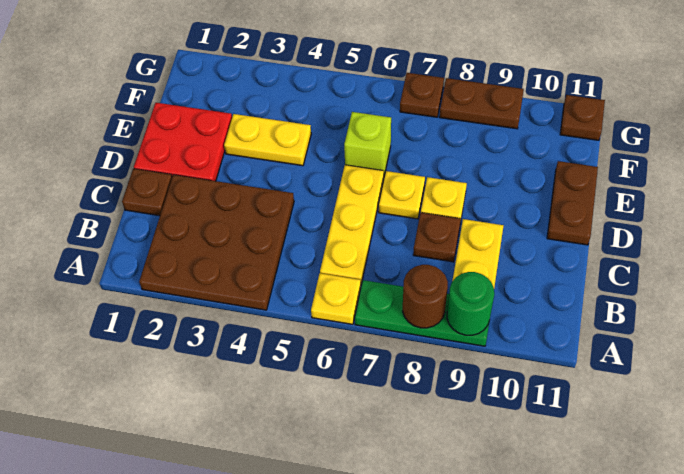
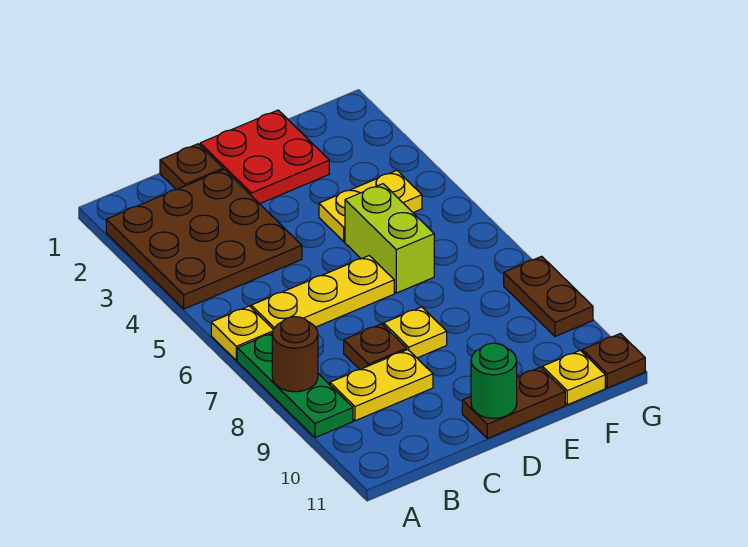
green 1x1 round brick [447,272,494,335] -> green 1x1 round brick moved to [471,343,517,418]
yellow 1x1 plate [379,171,425,219] -> yellow 1x1 plate moved to [542,350,605,405]
yellow 1x2 plate [224,114,311,166] -> yellow 1x2 plate turned to [319,170,422,242]
lime 1x1 brick [344,112,391,176] -> lime 1x2 brick [345,184,434,293]
brown 1x1 plate [400,73,444,117] -> none

